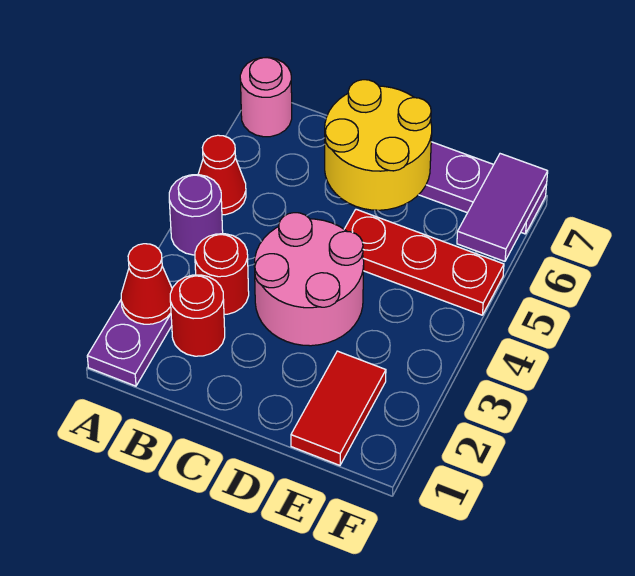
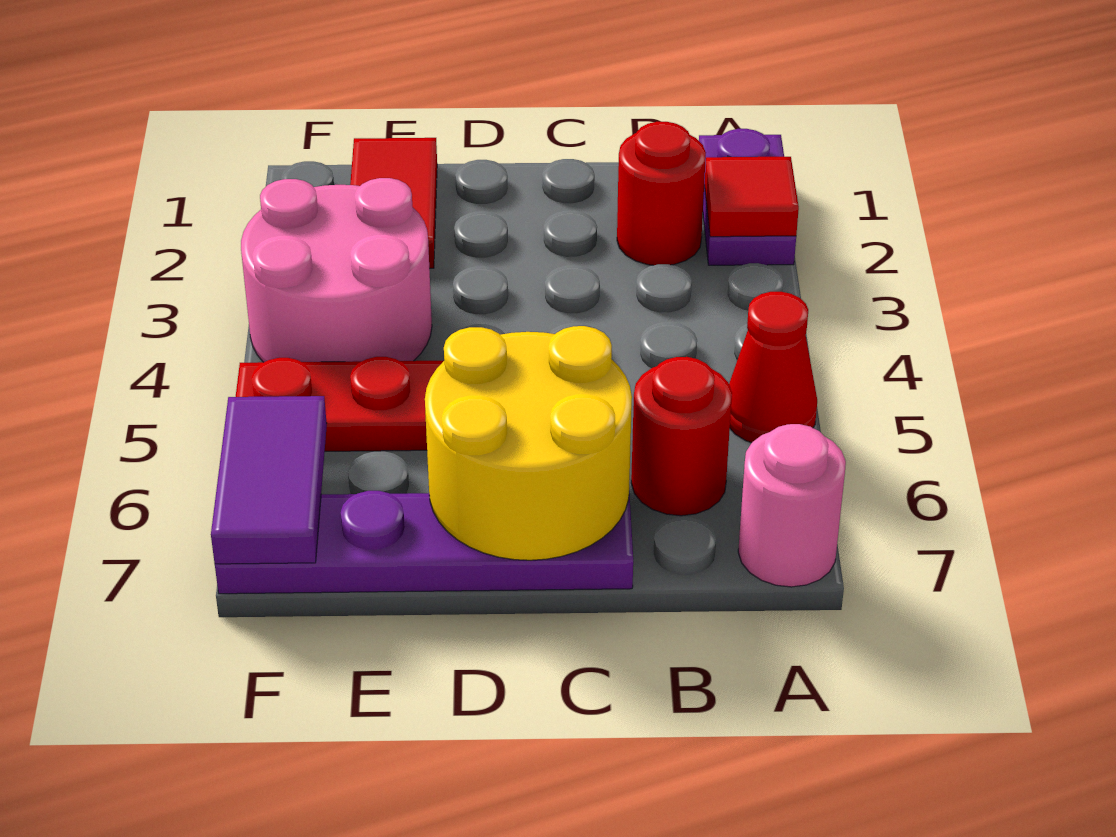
red 1x1 cone [121,244,172,324] -> red 1x1 tile [705,157,799,237]
purple 1x1 round brick [169,175,223,255] -> none
red 1x1 round brick [195,234,249,314] -> red 1x1 round brick moved to [631,357,732,516]
pink 2x2 round brick [254,213,364,346] -> pink 2x2 round brick moved to [241,178,432,362]

